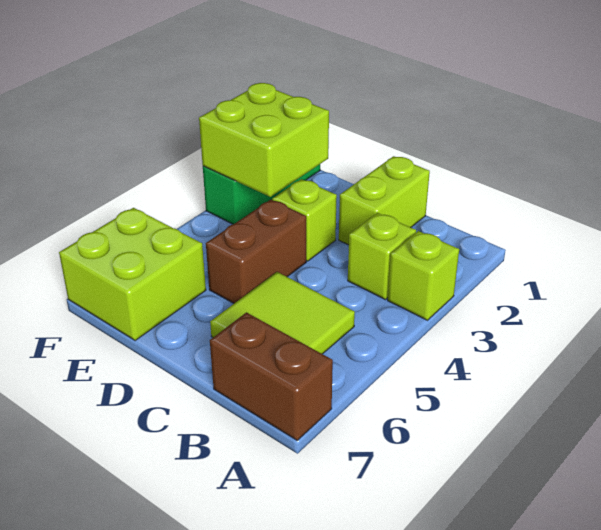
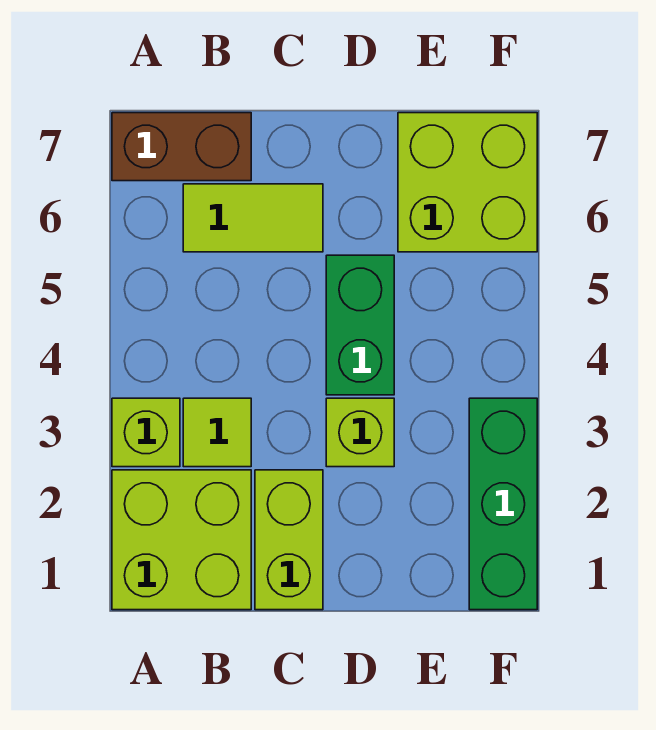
lime 1x1 brick [348,213,416,300] -> lime 1x1 tile [183,398,251,467]
lime 2x2 tile [210,272,355,354] -> lime 1x2 tile [183,184,323,252]
brown 1x2 brick [206,200,306,303] -> green 1x2 brick [326,255,394,395]
lime 2x2 brick [199,83,329,197] -> lime 2x2 brick moved to [112,470,251,610]

